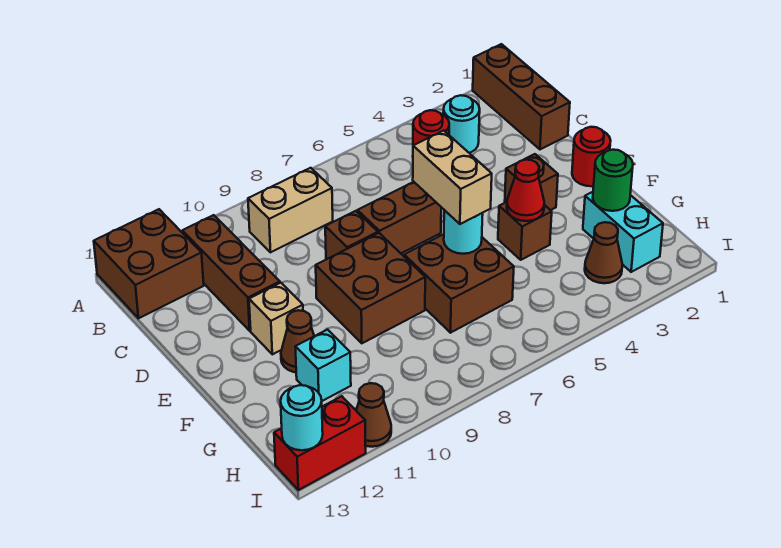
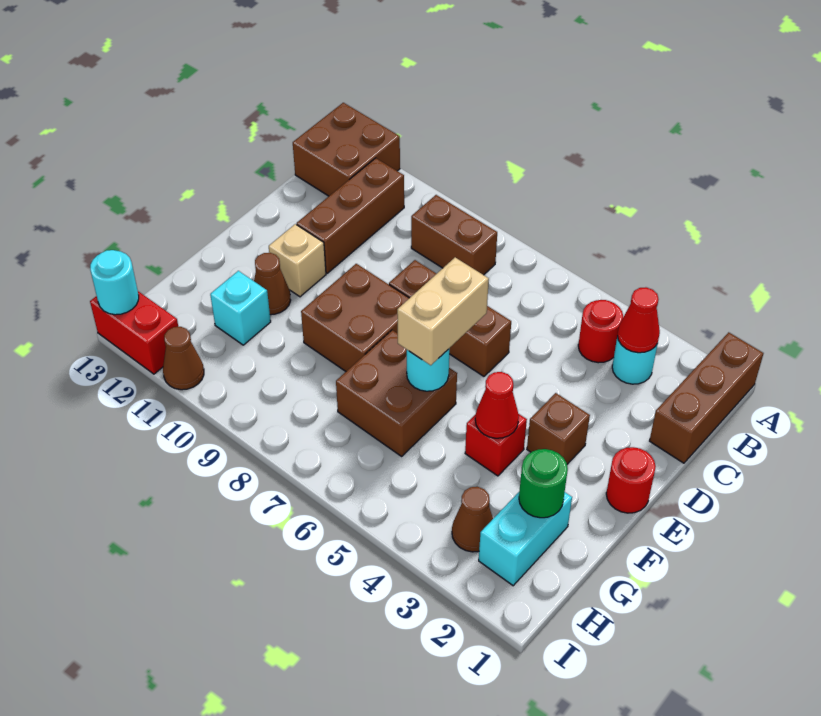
none -> red 1x1 cone [617,287,660,353]
tan 1x2 brick [248,168,333,252] -> brown 1x2 brick [411,195,497,275]
brown 1x1 brick [498,202,552,260] -> red 1x1 brick [465,414,527,476]

